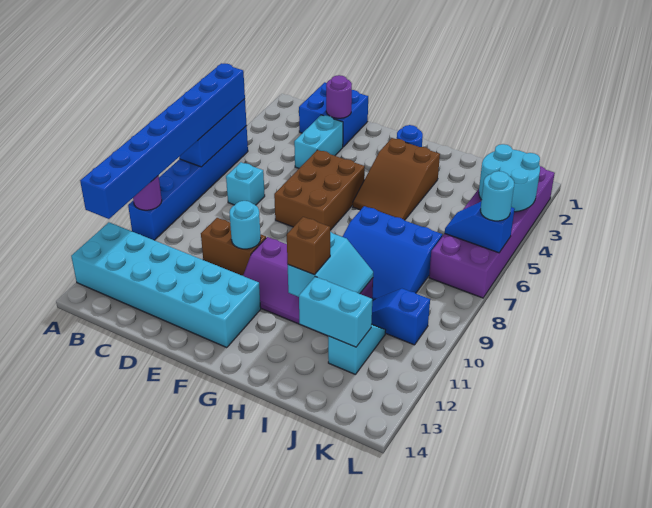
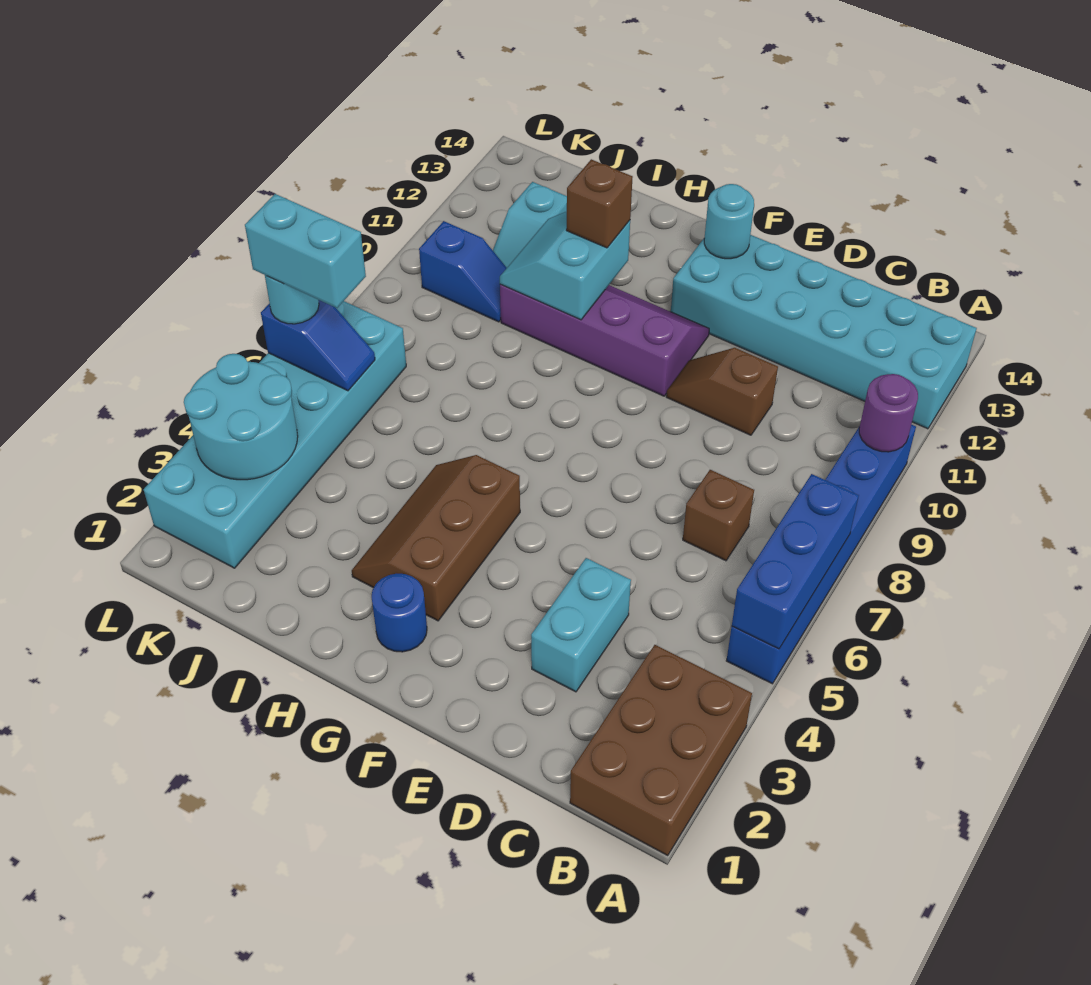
blue 1x8 brick [80,63,245,219] -> none
blue 2x2 brick [299,82,368,147] -> none
cyan 1x1 brick [226,162,265,205] -> brown 1x1 brick [683,470,754,561]
purple 1x1 round brick [326,75,352,118] -> none
brown 1x2 brick [201,218,266,276] -> brown 1x2 slope [666,348,778,435]
brown 2x3 brick [274,150,365,230] -> brown 2x3 brick moved to [570,645,752,856]
cyan 1x1 round brick [230,201,261,249] -> cyan 1x1 round brick moved to [704,184,754,259]
brown 2x3 slope [353,138,440,220] -> brown 2x3 slope turned to [352,455,520,621]
blue 3x3 slope [342,206,443,301] -> none
cyan 1x2 brick [299,277,372,347] -> cyan 1x2 brick moved to [245,194,366,308]
purple 2x6 brick [429,166,555,298] -> cyan 2x6 brick [144,301,406,568]

